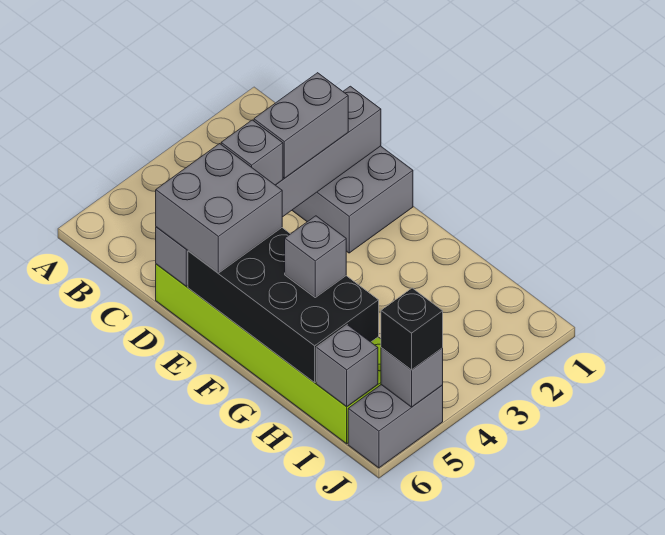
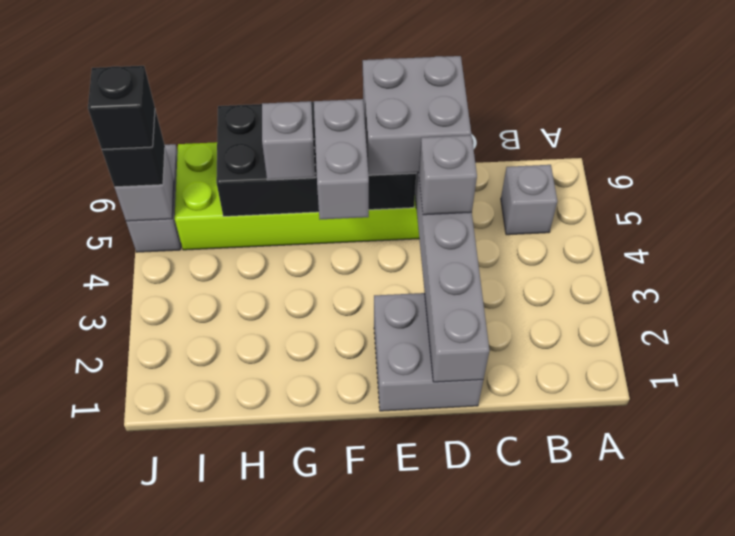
grey 1x2 brick [254,73,348,178] -> grey 1x2 brick moved to [314,99,369,219]
grey 1x1 brick [316,325,378,407] -> grey 1x1 brick moved to [501,165,557,235]
none -> black 1x1 brick [88,66,155,149]

